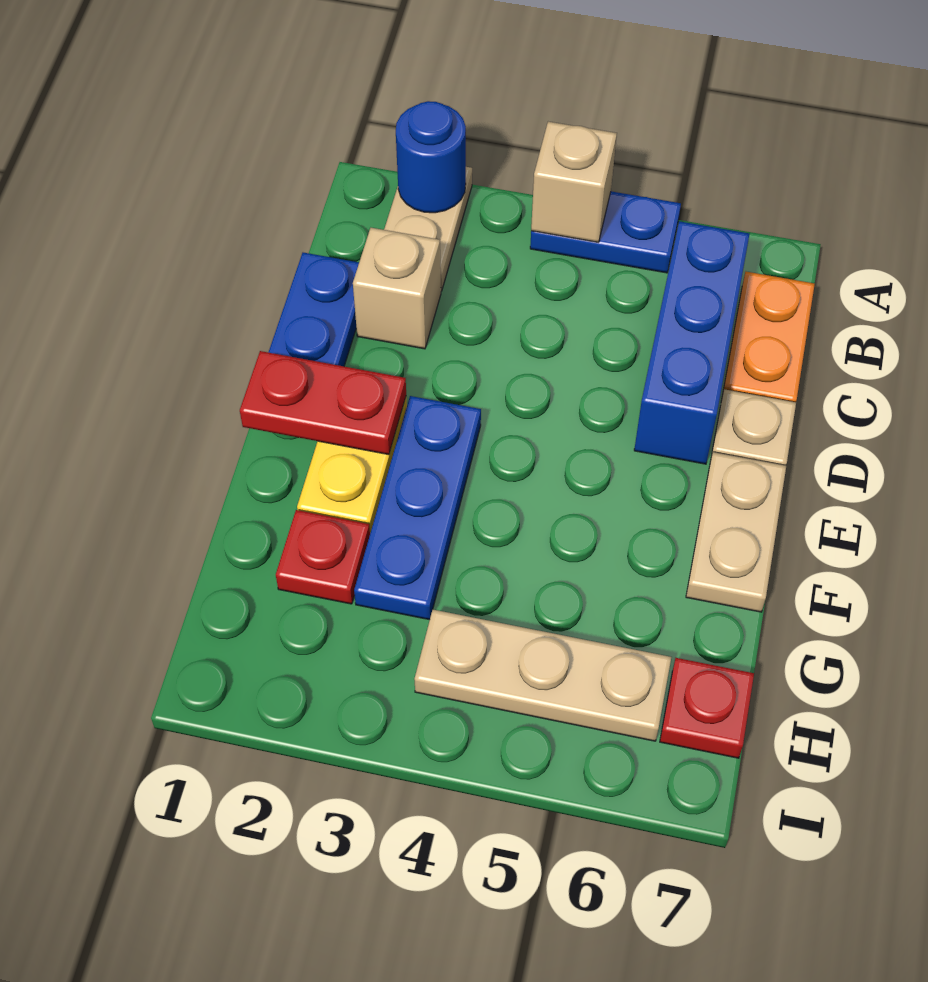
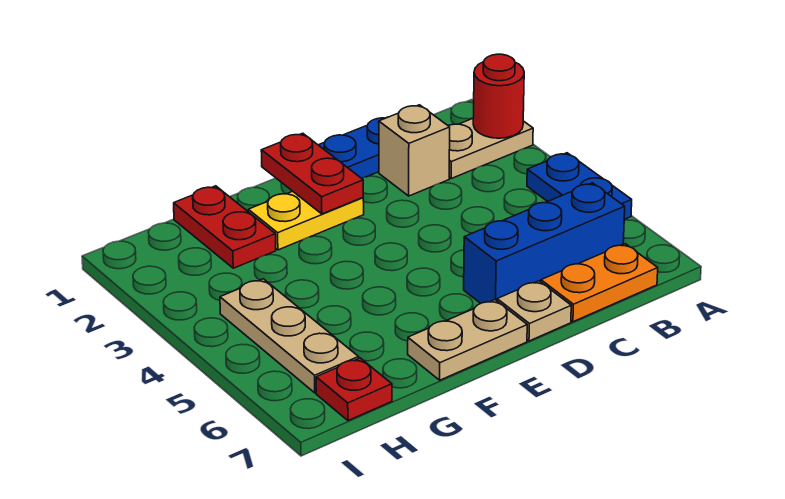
blue 1x1 round brick [396,101,466,213] -> red 1x1 round brick [473,54,524,138]
tan 1x1 brick [531,122,617,242] -> none
blue 1x3 plate [354,396,481,620] -> none
red 1x1 plate [276,510,370,604] -> red 1x2 plate [174,186,276,268]

